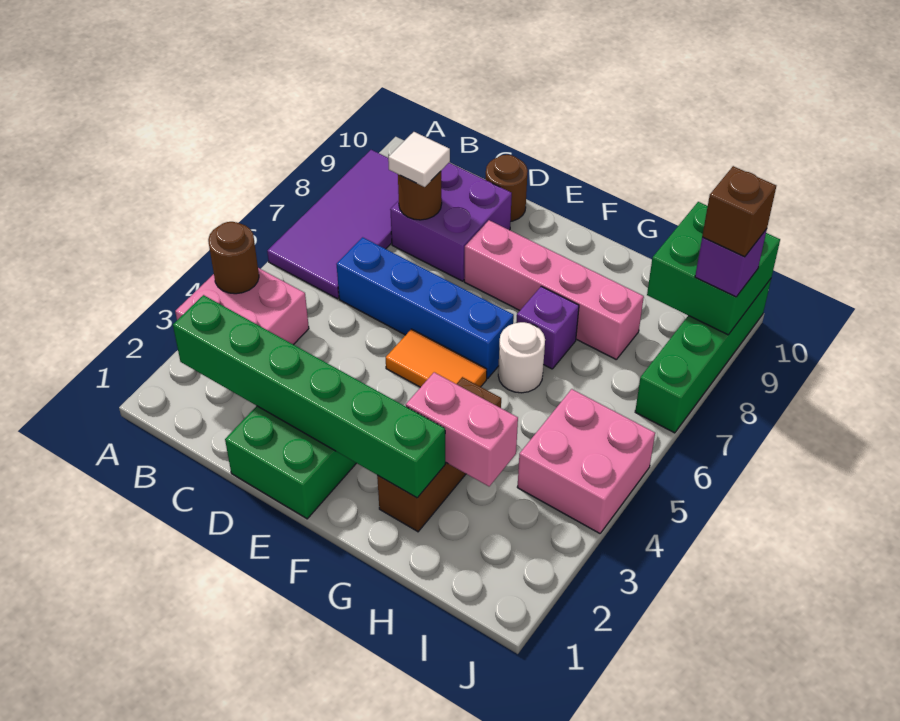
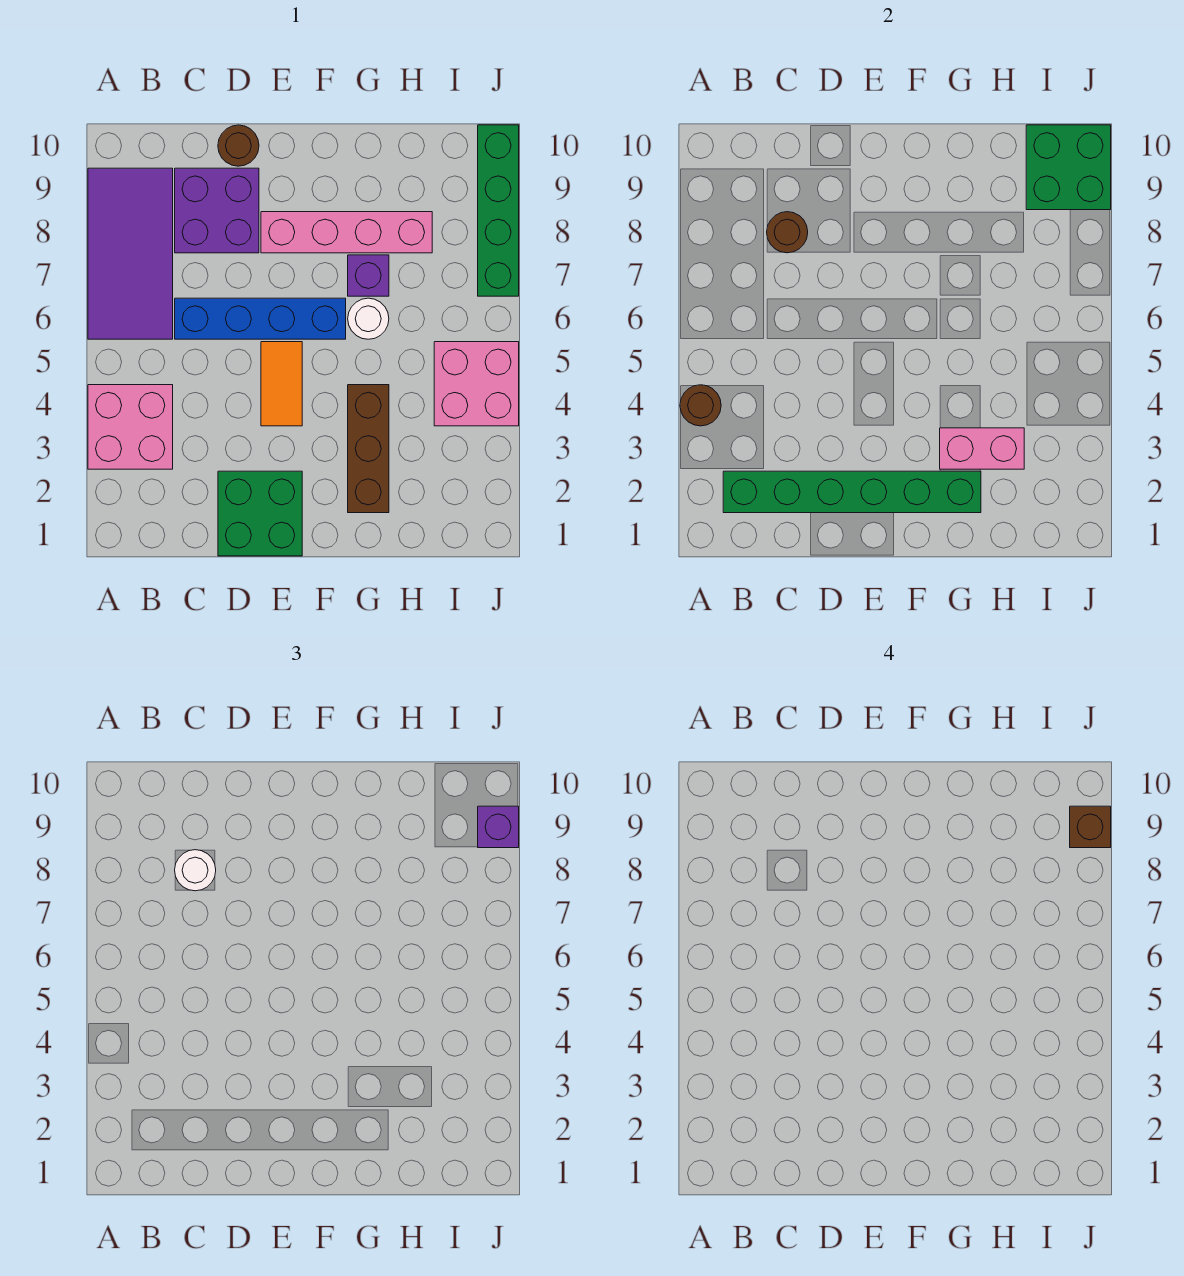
white 1x1 tile [388,132,450,187] -> white 1x1 round brick [175,850,216,891]
orange 1x2 tile [386,329,487,387] -> orange 1x2 tile turned to [261,342,302,426]

